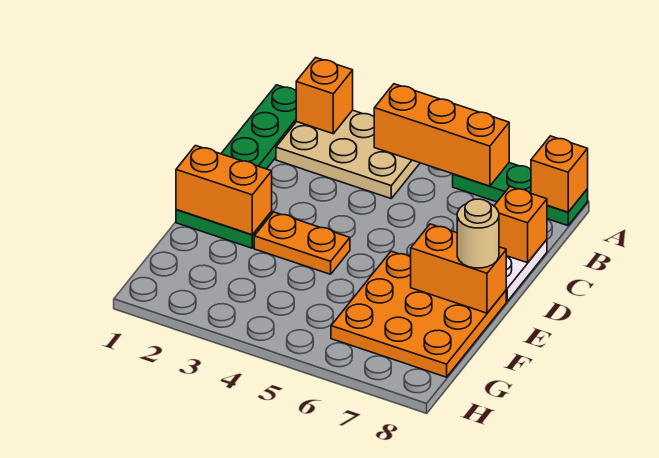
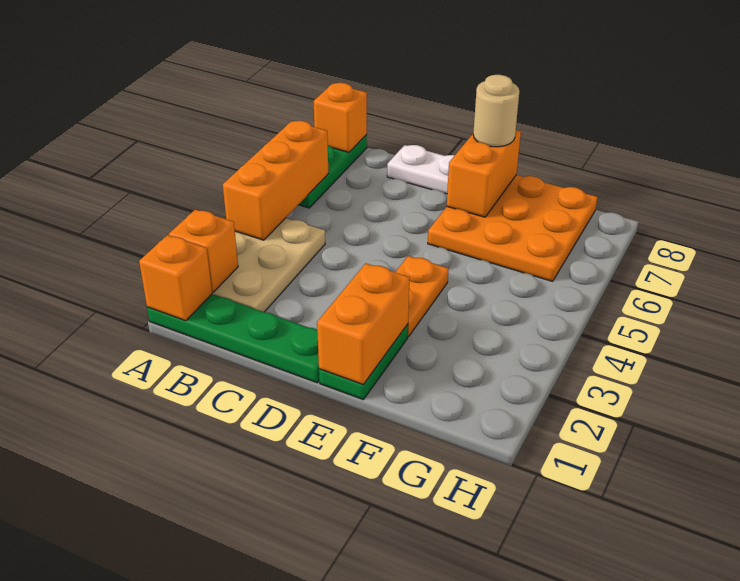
orange 1x1 brick [494,187,547,263] -> orange 1x1 brick moved to [139,235,212,321]

